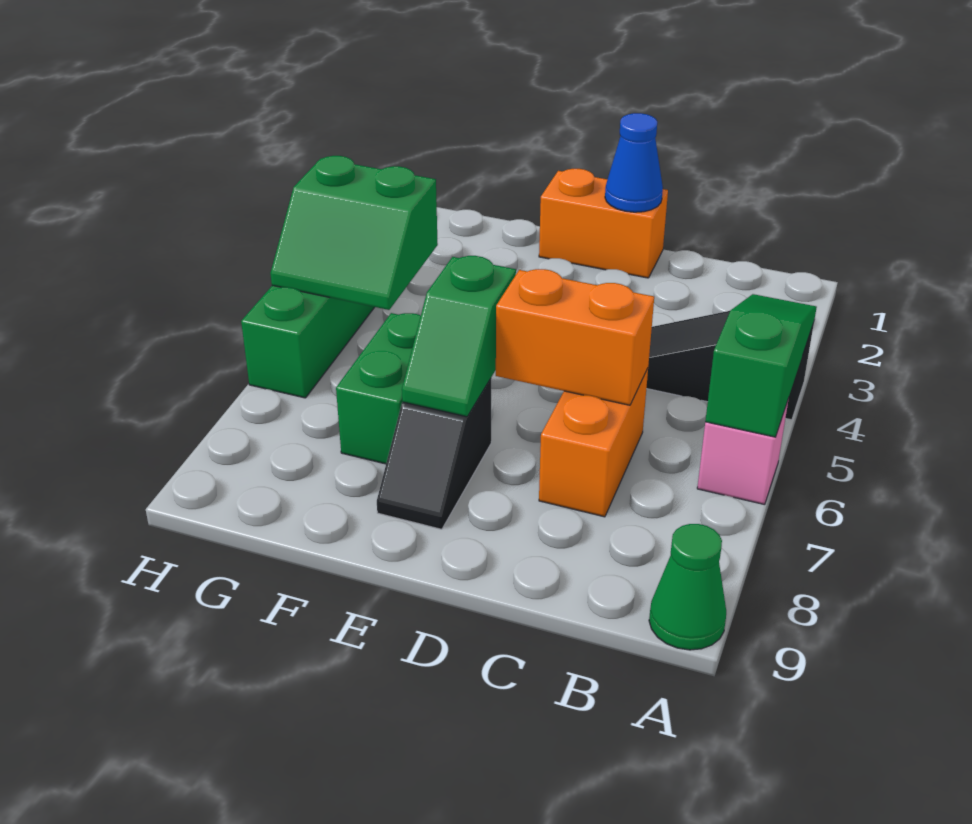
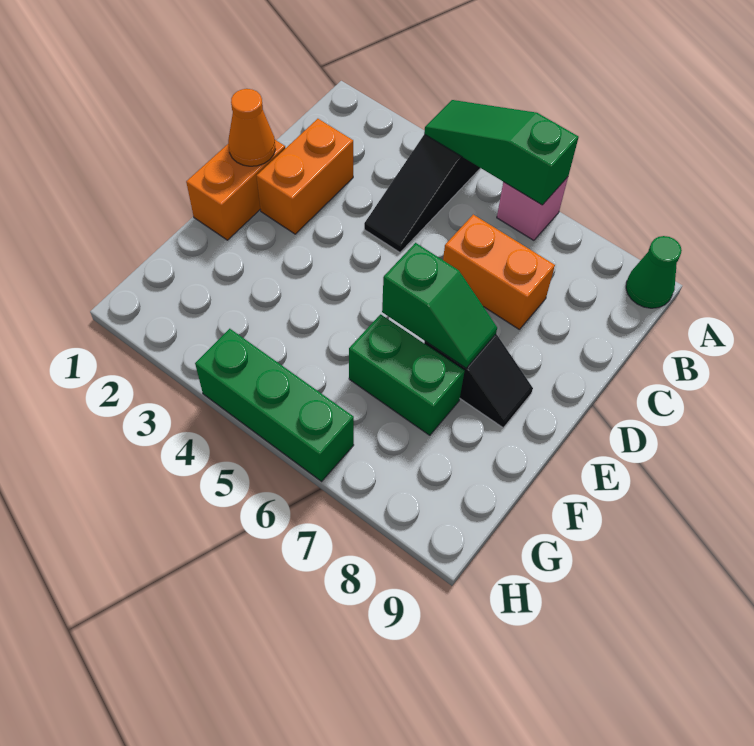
orange 1x2 brick [496,269,654,405] -> orange 1x2 brick moved to [257,119,353,234]
blue 1x1 cone [605,113,663,212] -> orange 1x1 cone [228,89,275,166]
green 2x2 slope [270,156,438,310] -> none

